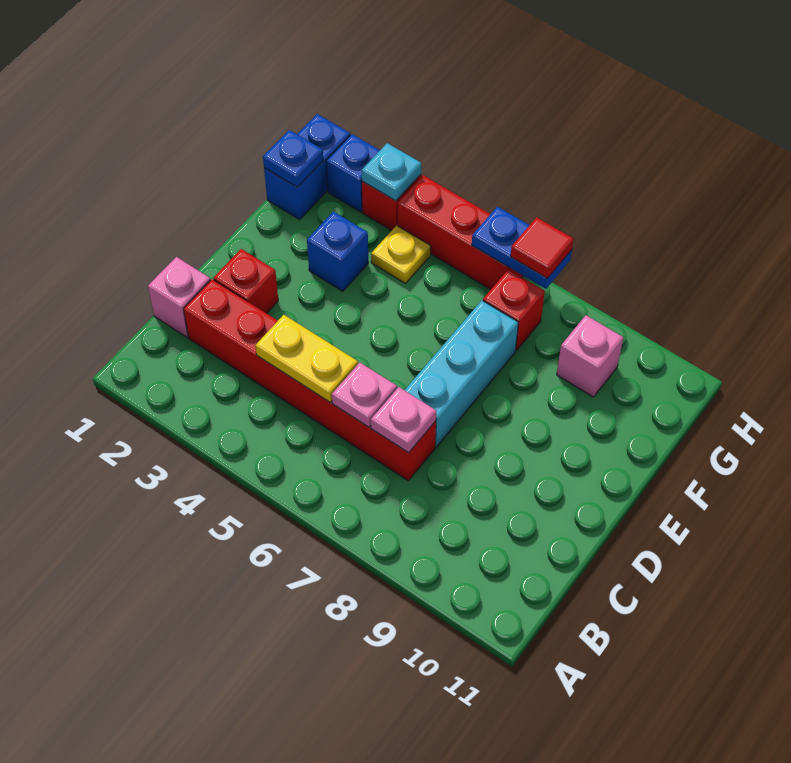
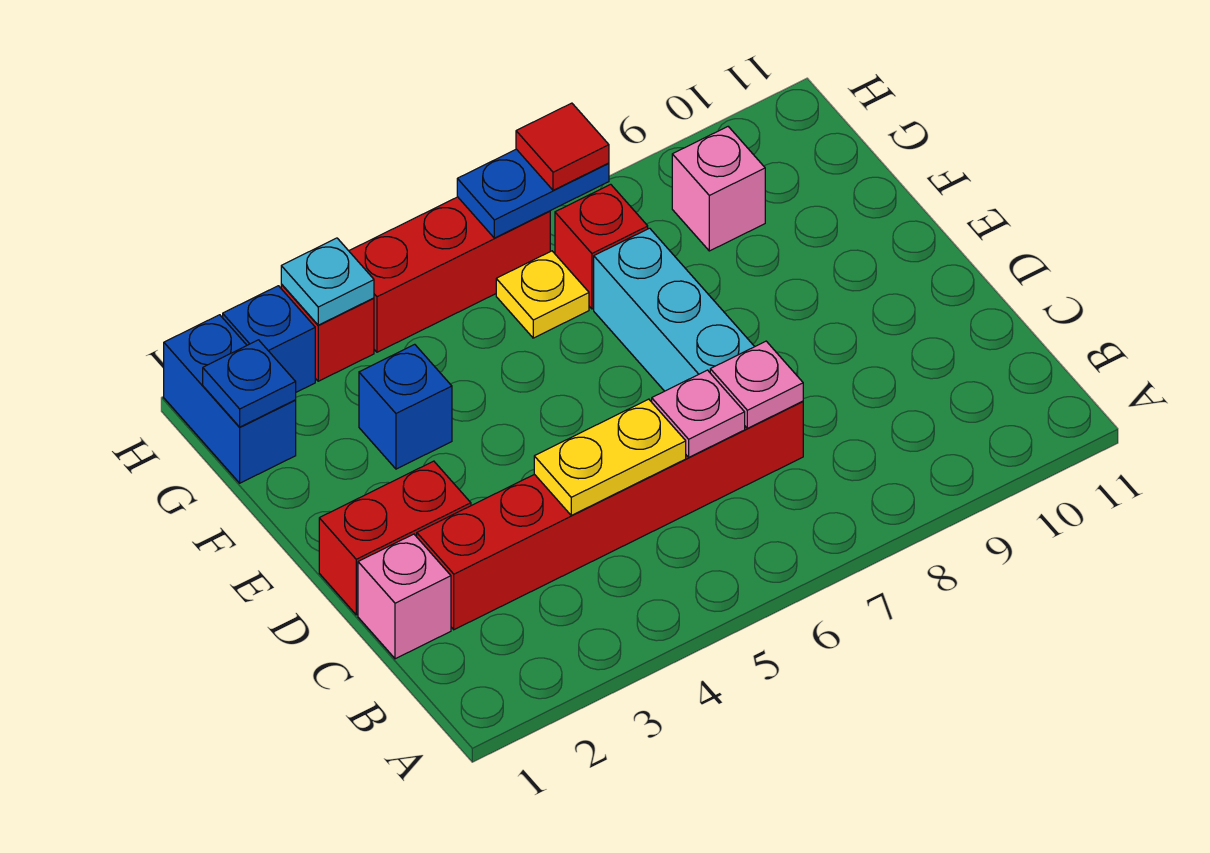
red 1x1 brick [213,249,278,313] -> red 1x2 brick [319,461,471,615]
yellow 1x1 plate [371,226,431,283] -> yellow 1x1 plate moved to [496,251,589,338]

